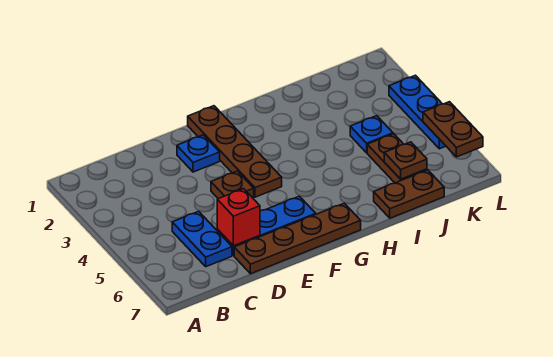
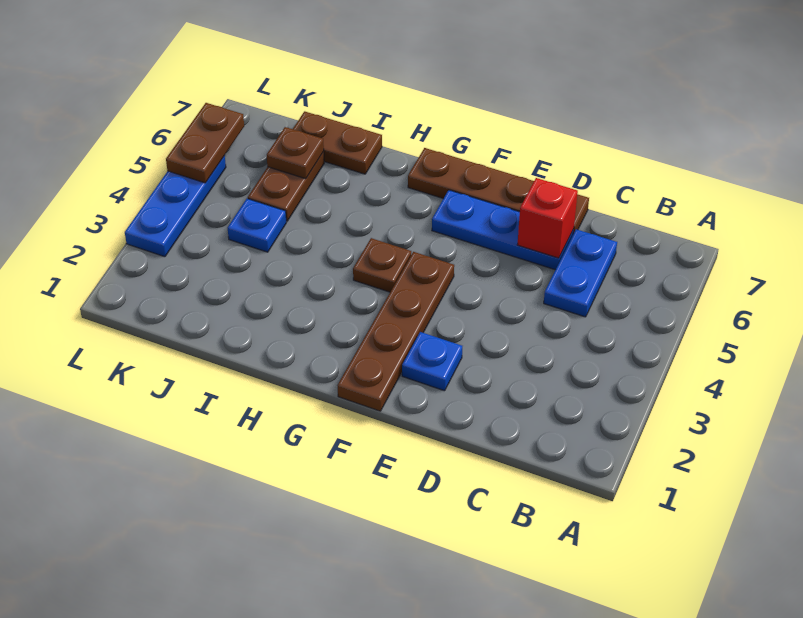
brown 1x1 plate [211,171,254,199] -> brown 1x1 plate moved to [353,238,411,292]

